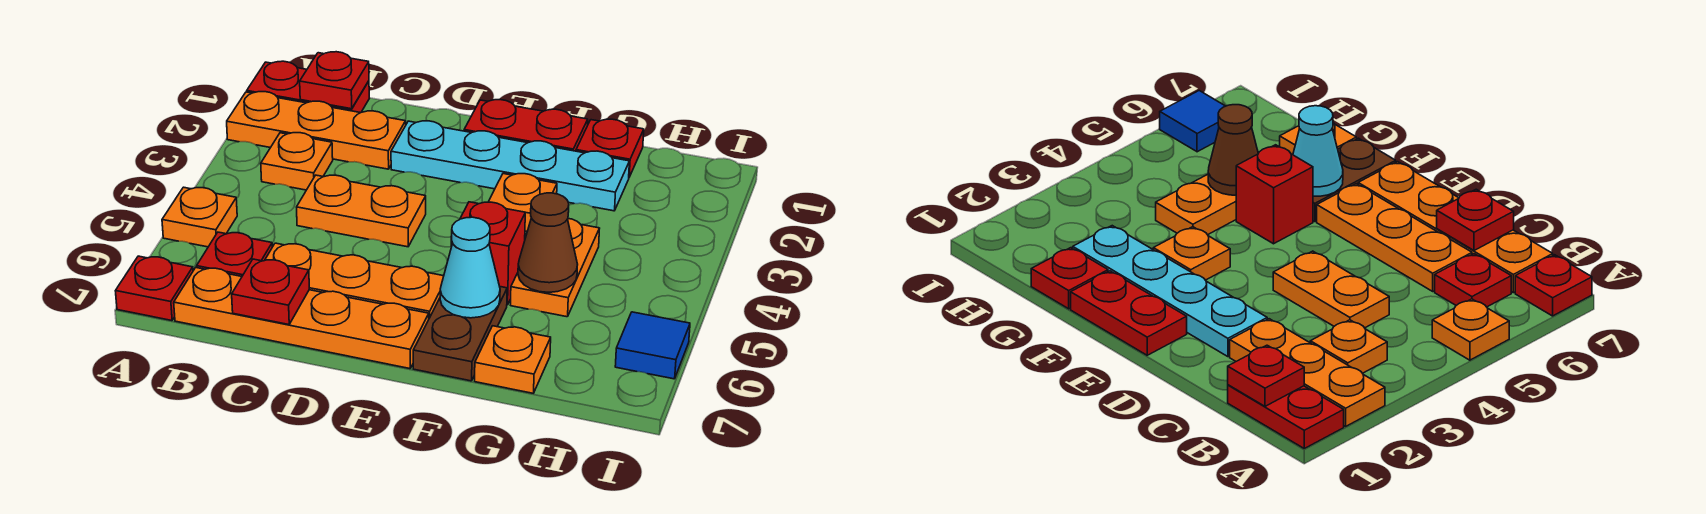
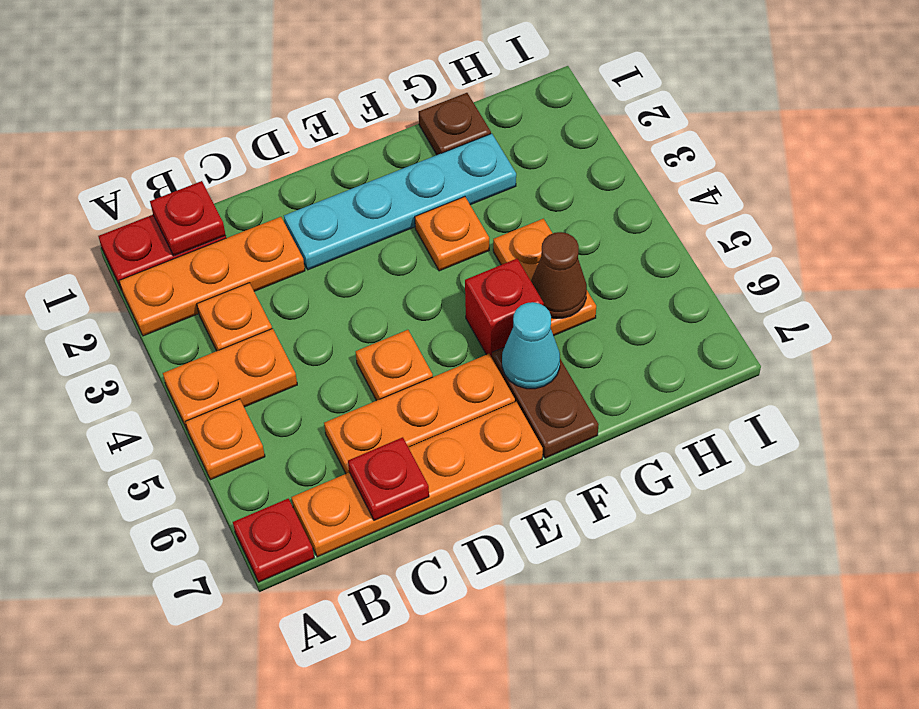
red 1x1 plate [197,232,272,276] -> none
orange 1x2 plate [297,175,426,247] -> orange 1x2 plate moved to [163,329,297,429]
red 1x2 plate [464,100,588,151] -> none
red 1x1 plate [576,119,644,177] -> brown 1x1 plate [418,93,491,155]
orange 1x1 plate [475,326,551,393] -> orange 1x1 plate moved to [356,330,433,401]
blue 1x1 tile [615,312,690,379] -> none

